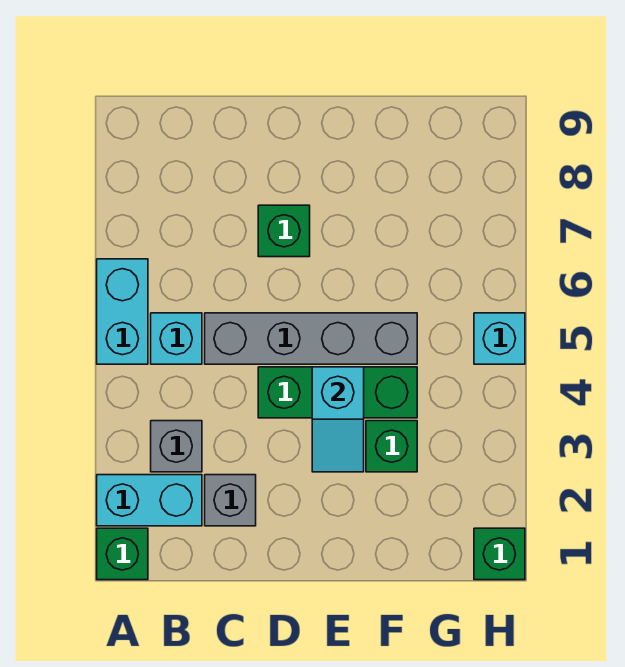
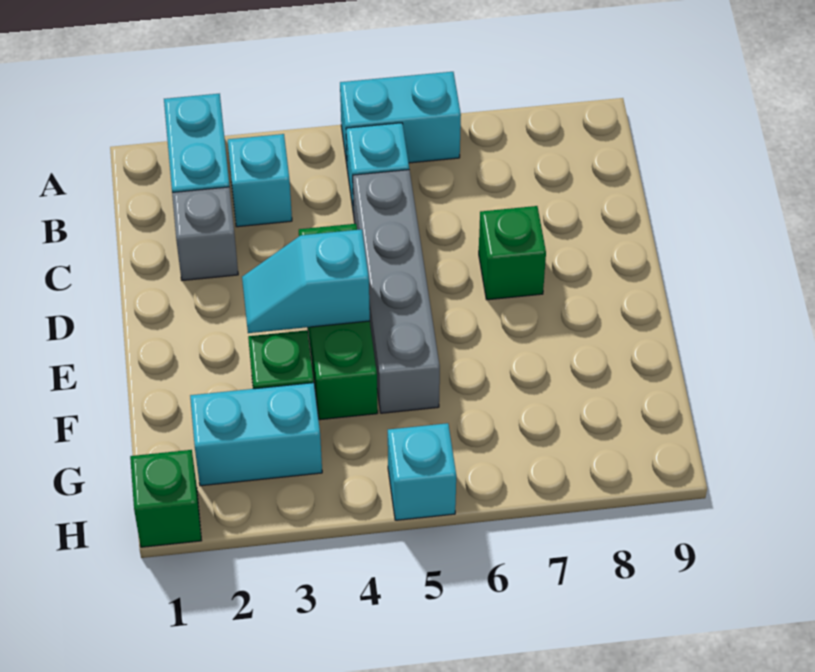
green 1x1 brick [97,528,148,580] -> none
grey 1x1 brick [151,421,202,472] -> cyan 1x1 brick [228,134,292,227]
none -> cyan 1x2 brick [190,383,322,486]

